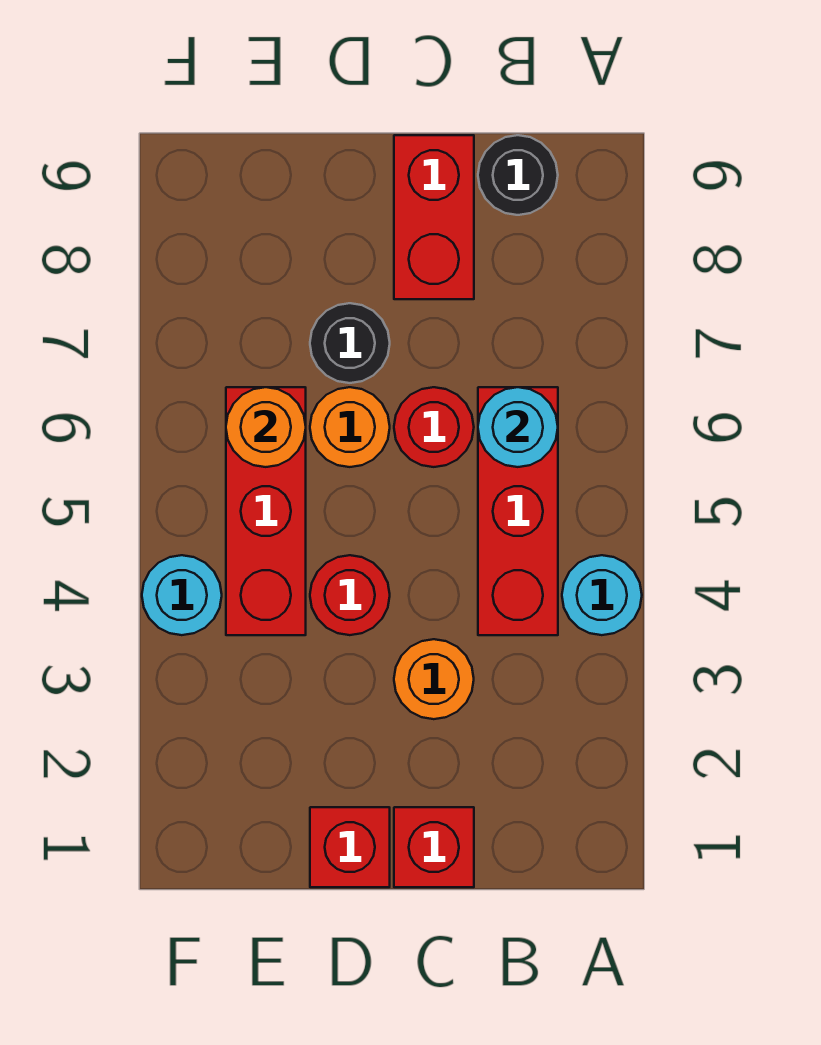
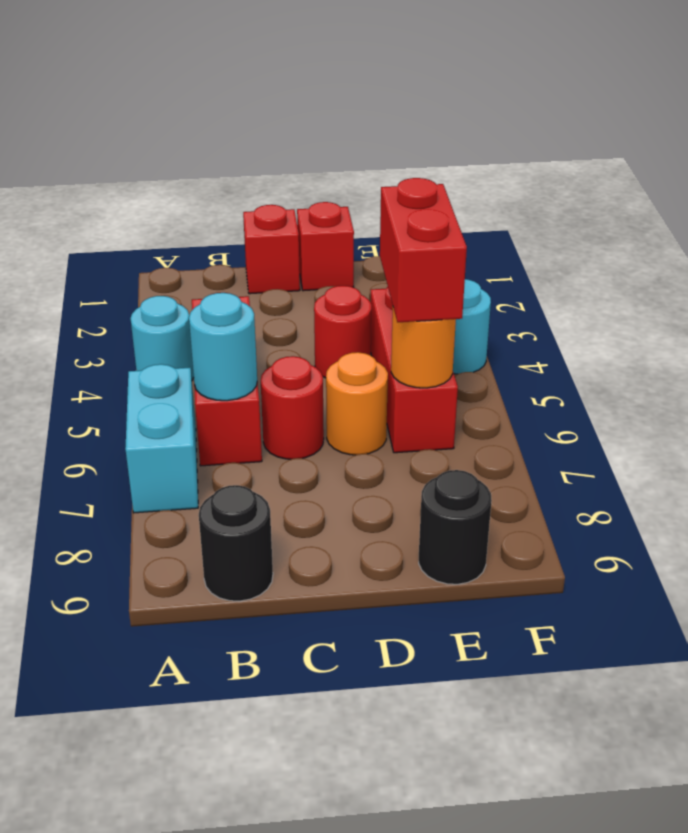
none -> cyan 1x2 brick [125,364,198,513]
orange 1x1 round brick [394,639,474,719] -> none
red 1x2 brick [394,135,474,299] -> red 1x2 brick moved to [380,178,467,322]
black 1x1 round brick [310,303,390,383] -> black 1x1 round brick moved to [419,470,492,584]

